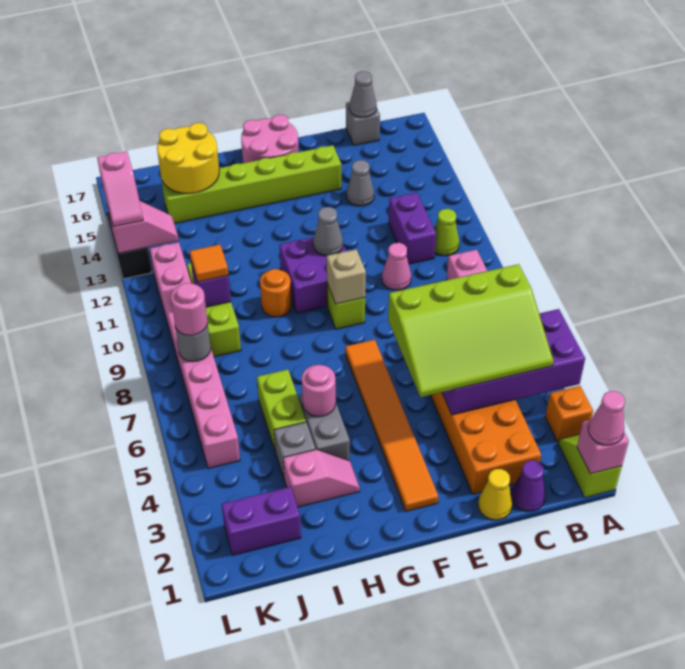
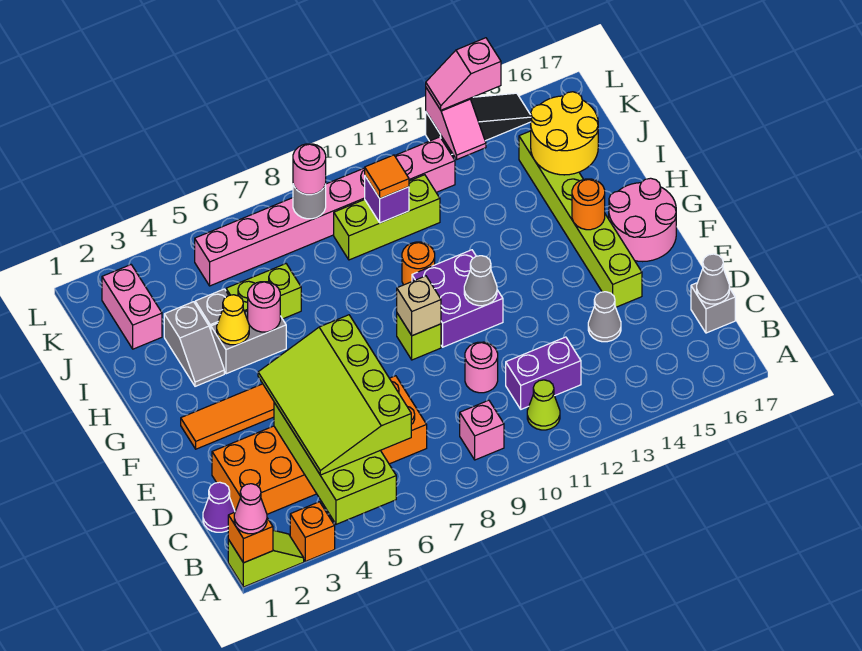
pink 1x1 brick [577,420,629,474] -> orange 1x1 brick [228,512,273,563]
purple 2x4 brick [442,309,585,415] -> lime 2x4 brick [274,403,396,524]
yellow 1x1 cone [478,469,512,520] -> yellow 1x1 cone moved to [217,295,249,345]
pink 1x1 cone [382,243,411,290] -> pink 1x1 round brick [465,342,498,393]
none -> orange 1x1 round brick [572,179,605,230]
pink 1x2 slope [283,449,360,507] -> grey 1x2 slope [164,302,224,386]
purple 1x2 brick [222,487,301,555] -> pink 1x2 brick [102,265,162,349]

